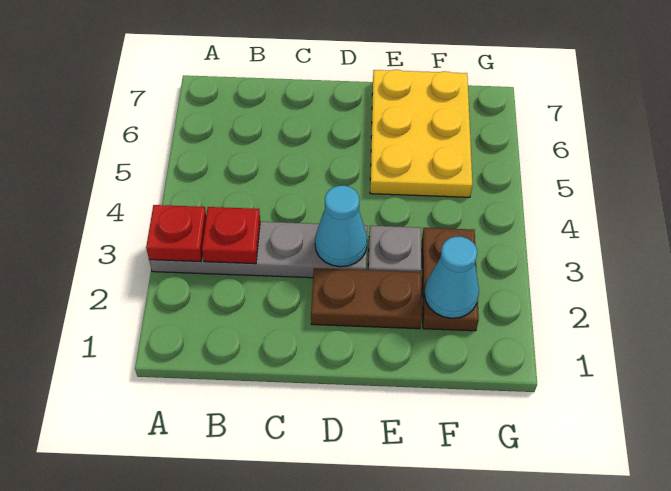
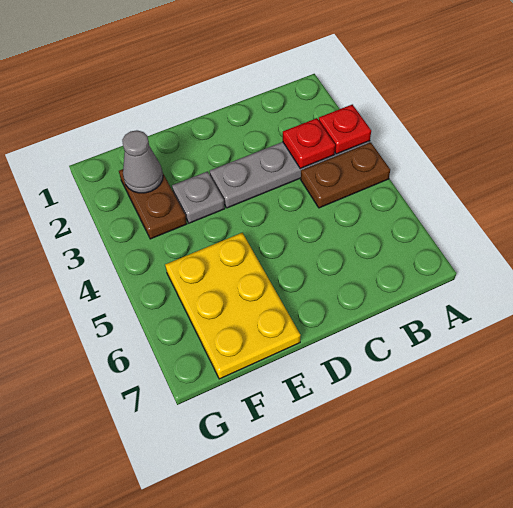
brown 1x2 plate [311,268,422,329] -> brown 1x2 plate moved to [301,142,390,208]
cyan 1x1 cone [315,186,367,267] -> none
cyan 1x1 cone [424,237,479,318] -> grey 1x1 cone [122,130,163,193]

